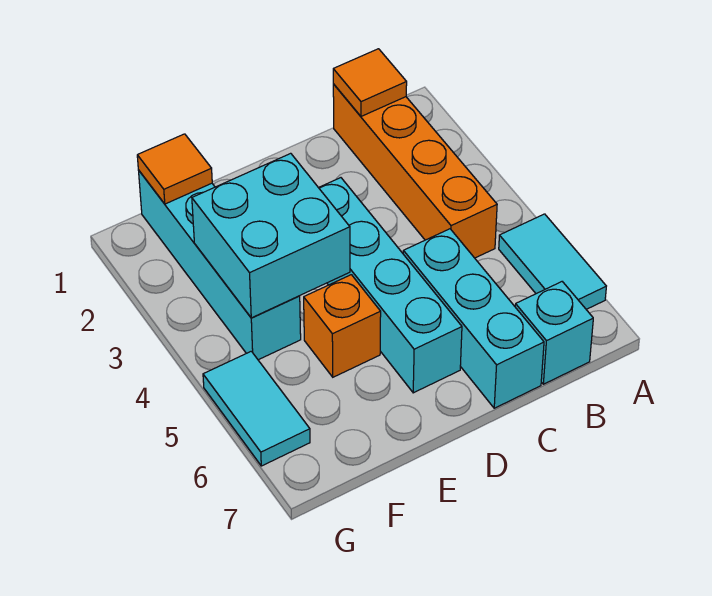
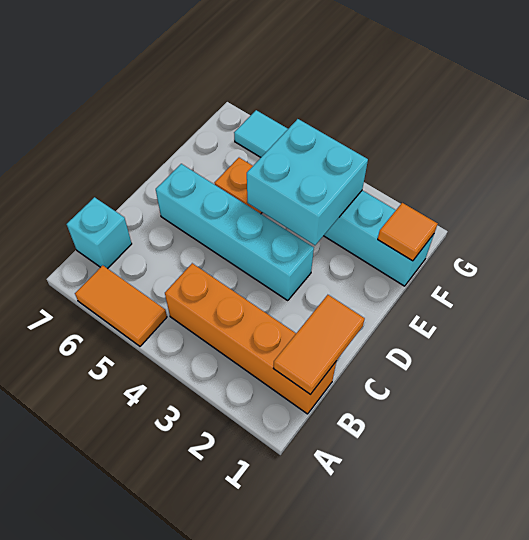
cyan 1x2 tile [499,214,606,309] -> orange 1x2 tile [75,265,167,346]
orange 1x1 tile [333,49,407,116] -> orange 1x2 tile [273,295,365,394]
cyan 1x3 brick [403,229,544,408] -> none

